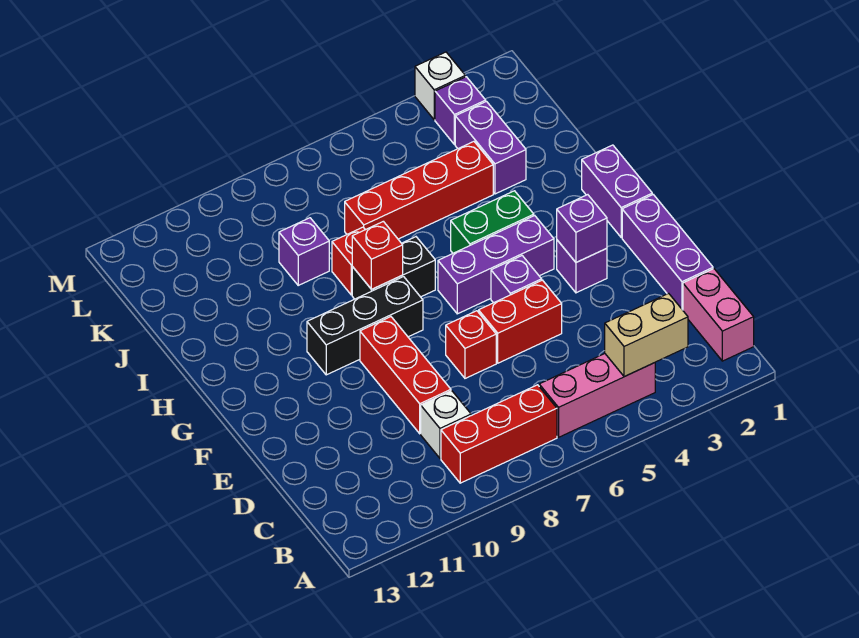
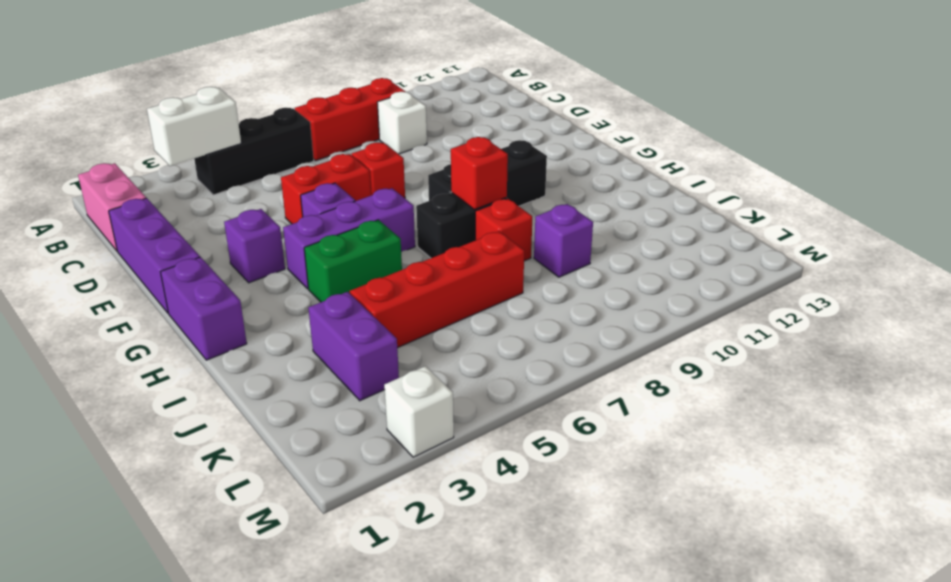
tan 1x2 brick [605,293,688,377] -> white 1x2 brick [147,87,241,166]
pink 1x3 brick [539,354,655,437] -> black 1x3 brick [194,108,314,195]
red 1x3 brick [360,317,451,434] -> none
purple 1x1 brick [557,195,607,262] -> none
purple 1x1 brick [435,77,486,145] -> none

